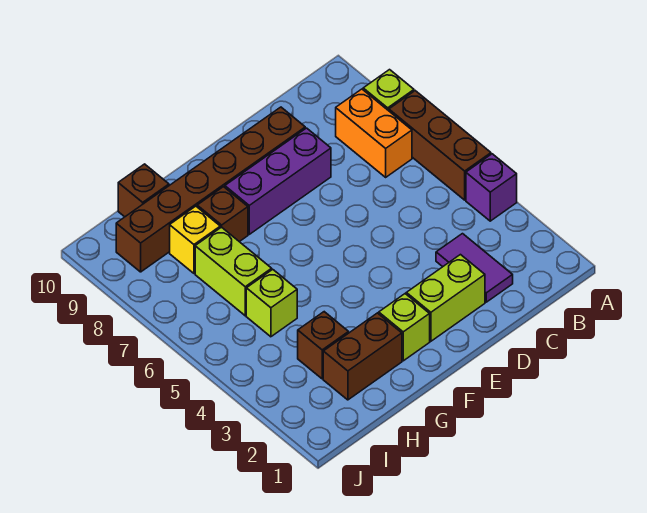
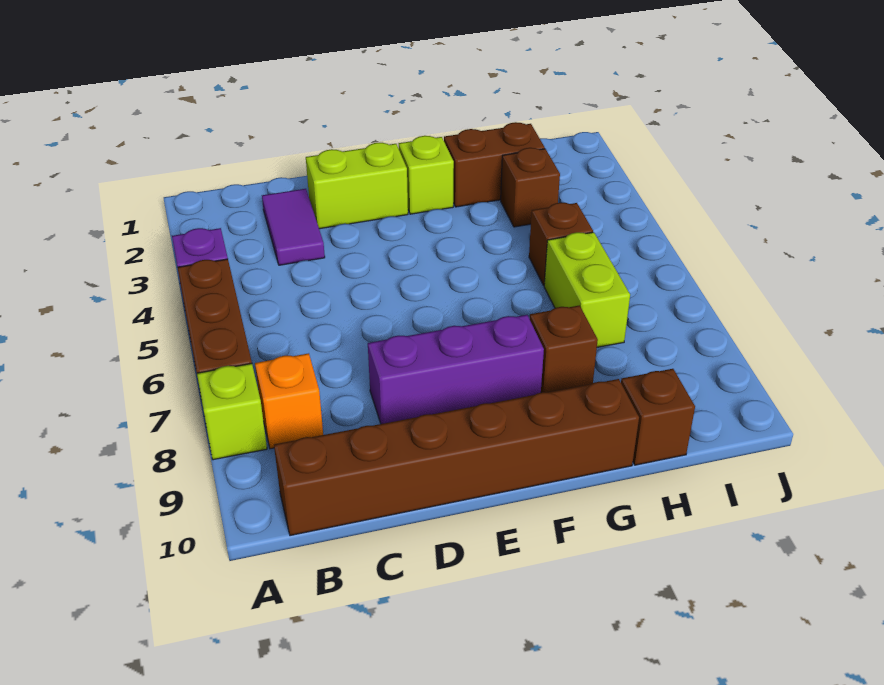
orange 1x2 brick [336,89,412,177] -> orange 1x1 brick [255,353,323,449]
brown 1x6 brick [116,107,305,272] -> brown 1x6 brick moved to [274,379,639,536]
lime 1x1 brick [246,269,297,337] -> brown 1x1 brick [529,203,593,285]
yellow 1x1 brick [170,206,220,273] -> none

